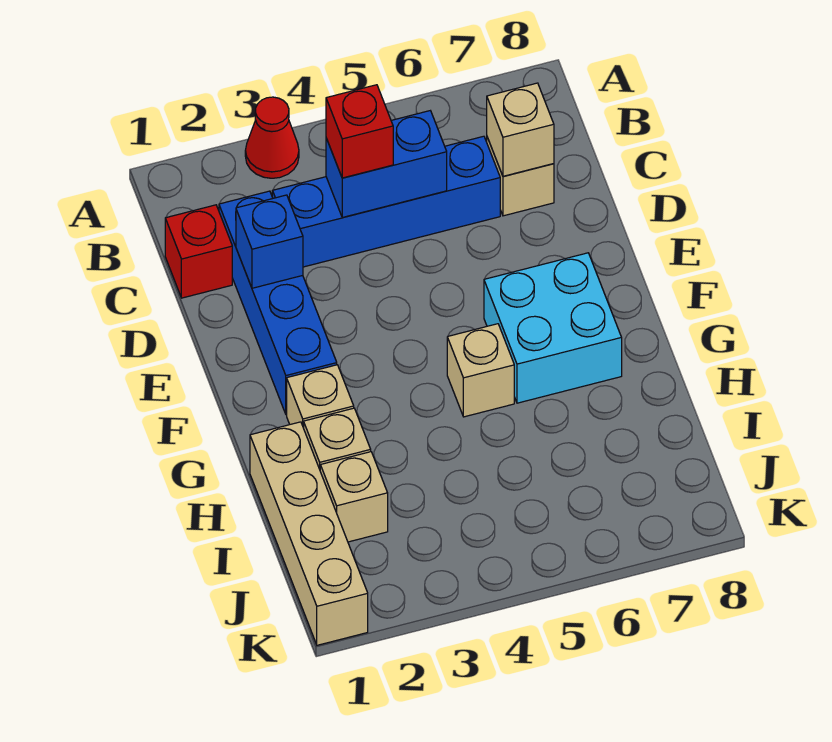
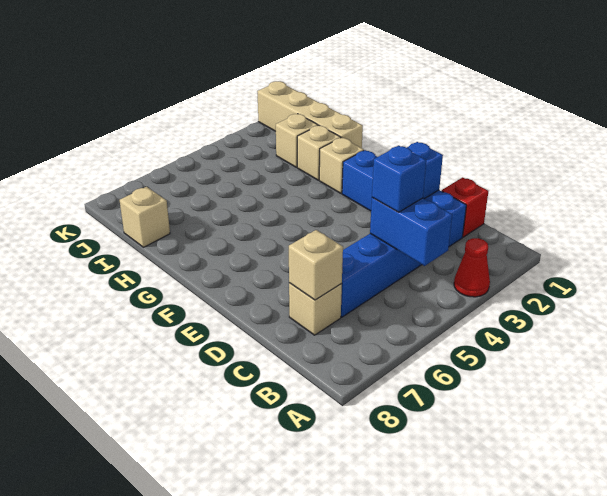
blue 1x2 brick [326,111,447,217] -> blue 1x2 brick turned to [370,198,452,266]
red 1x1 brick [326,85,393,178] -> blue 1x1 brick [372,146,426,212]
cyan 2x2 brick [484,253,622,403] -> none
tan 1x1 brick [447,324,514,417] -> tan 1x1 brick moved to [120,187,170,247]

